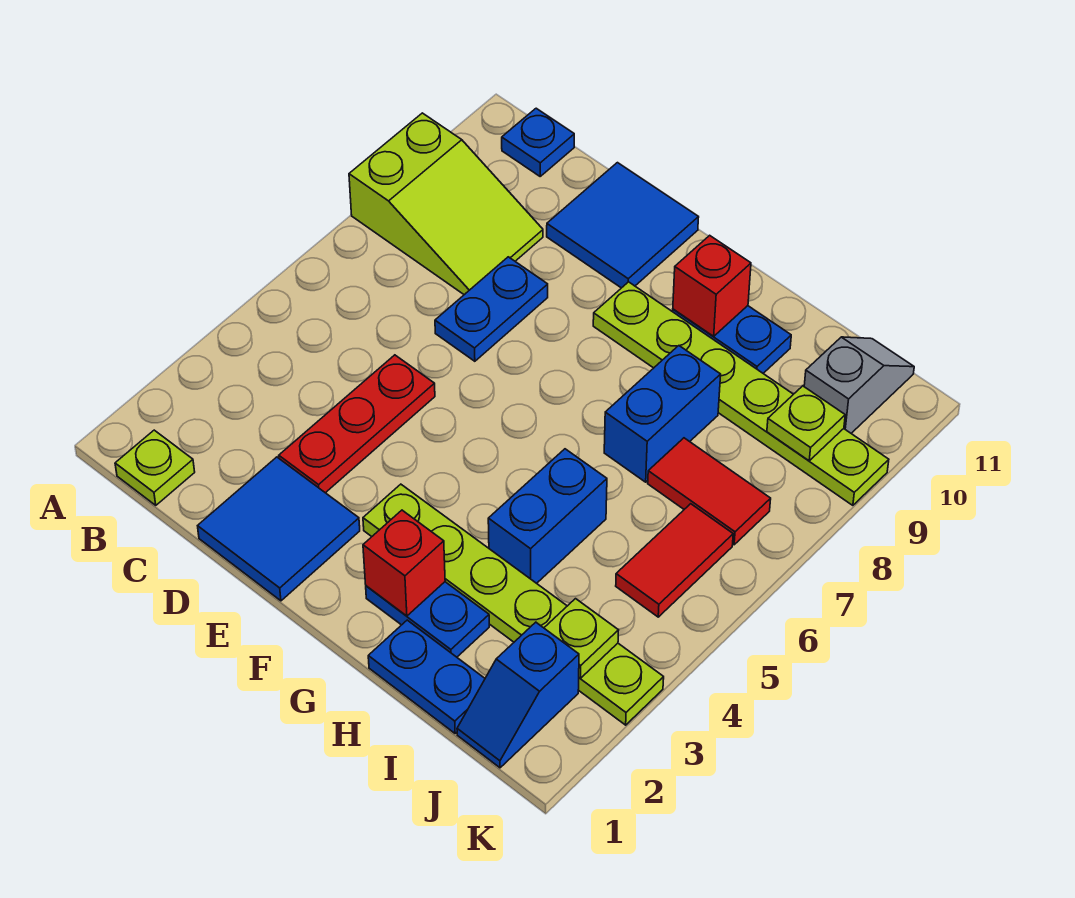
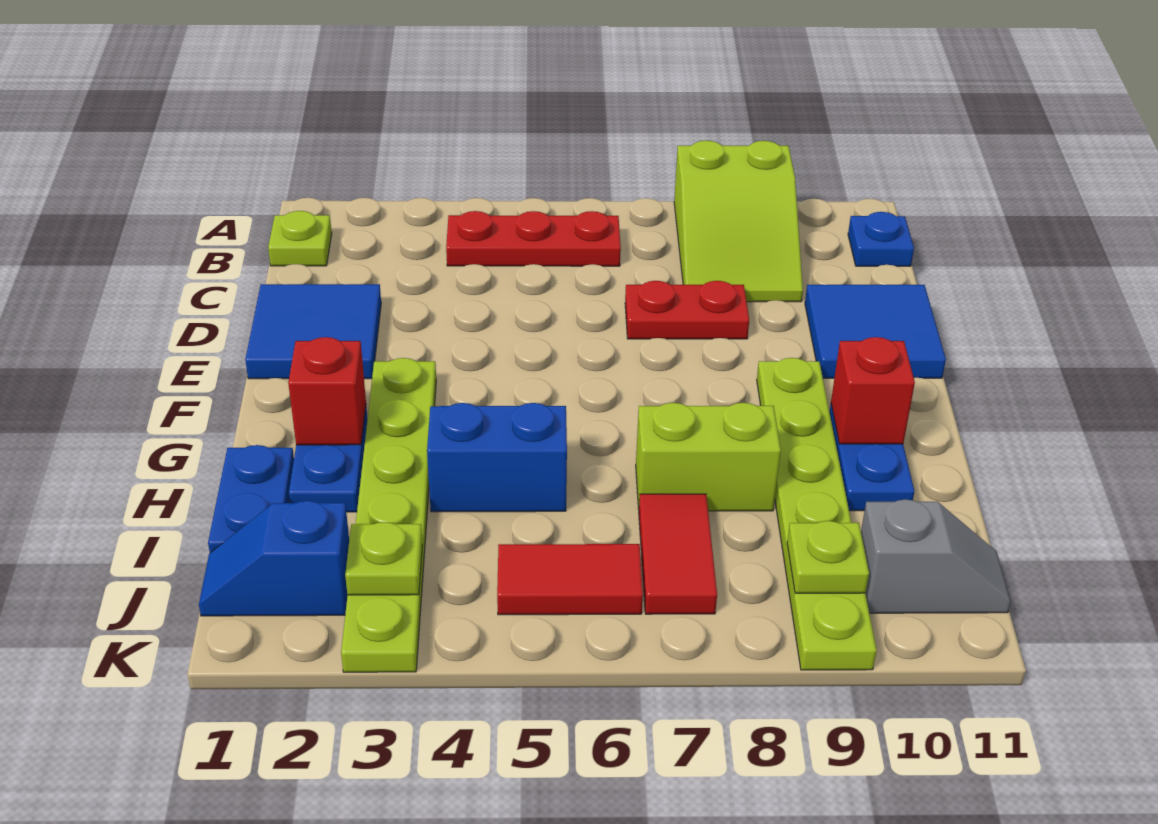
red 1x3 plate [279,355,435,493] -> red 1x3 plate moved to [446,211,621,266]
blue 1x2 plate [435,257,548,361] -> red 1x2 plate [625,281,749,339]
blue 1x2 brick [604,346,721,482] -> lime 1x2 brick [636,403,781,511]

